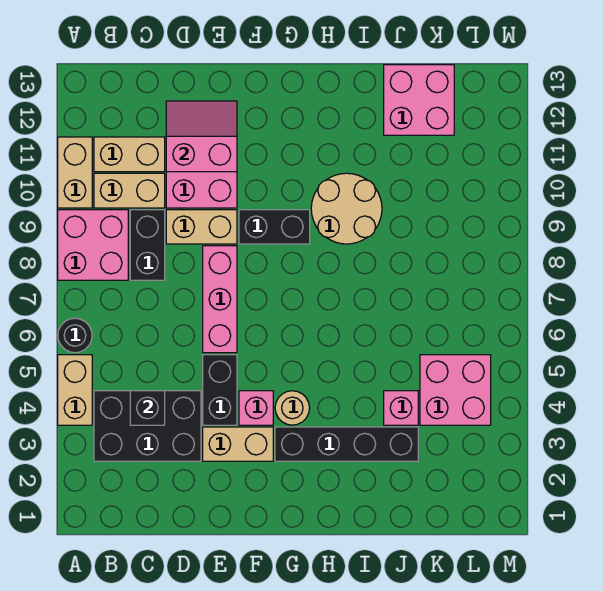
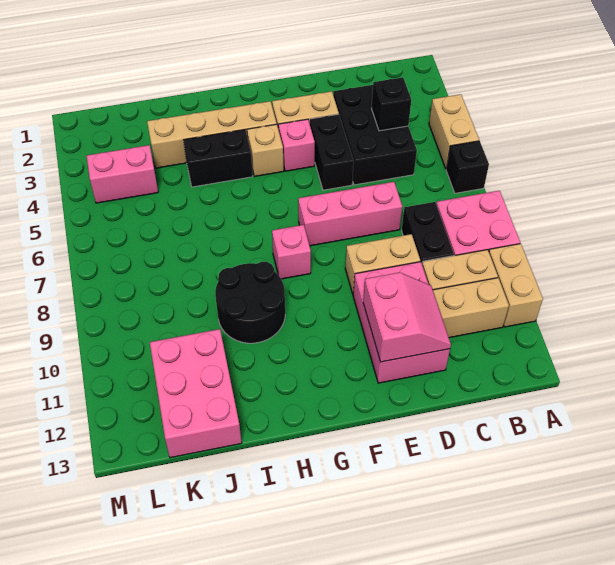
black 1x1 round brick [58,318,92,353] -> black 1x1 brick [446,141,489,193]
black 2x3 brick [94,391,201,461] -> black 2x3 brick turned to [333,85,417,185]
pink 2x2 slope [166,101,237,172] -> pink 2x2 slope turned to [363,272,451,362]
pink 1x3 brick [203,246,237,353] -> pink 1x3 brick turned to [298,182,402,246]
black 1x2 brick [239,210,310,244] -> black 1x2 brick moved to [184,130,253,187]
black 1x4 brick [275,427,418,461] -> tan 1x4 brick [147,101,277,168]
tan 1x1 round brick [275,391,310,425] -> tan 1x1 brick [247,124,284,177]
tan 2x2 round brick [311,173,382,244] -> black 2x2 round brick [215,262,285,343]
pink 1x1 brick [384,391,418,425] -> pink 1x1 brick moved to [272,225,311,279]
pink 2x2 brick [384,65,454,135] -> pink 2x3 brick [150,329,242,458]
pink 2x2 brick [420,355,491,425] -> pink 1x2 brick [87,145,158,203]

